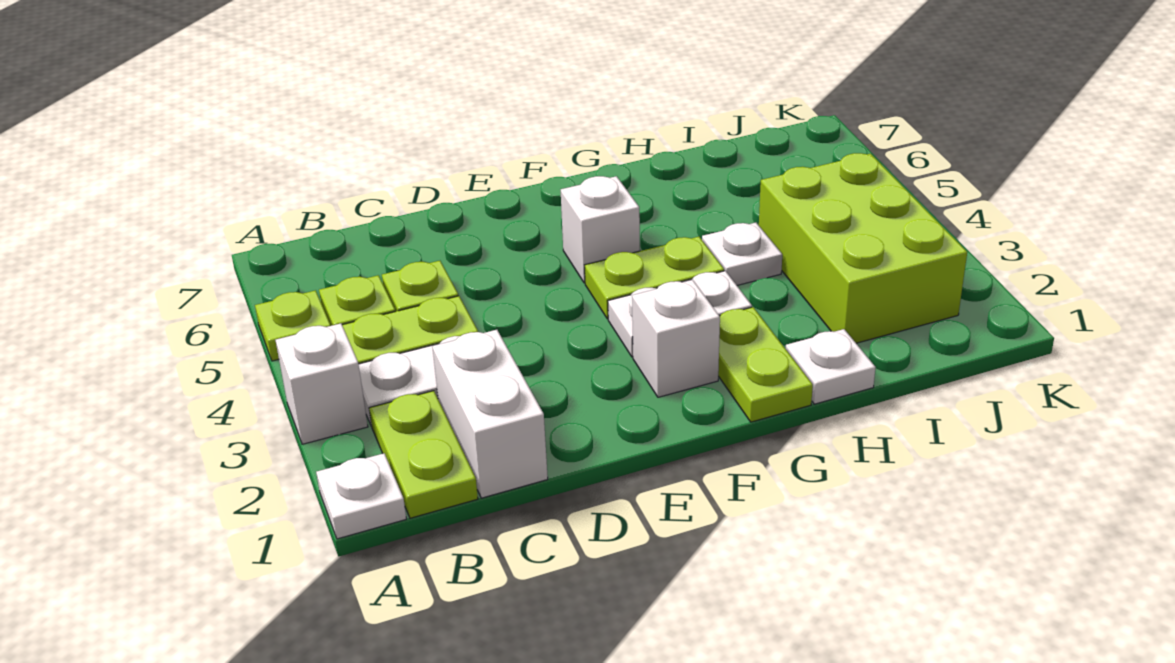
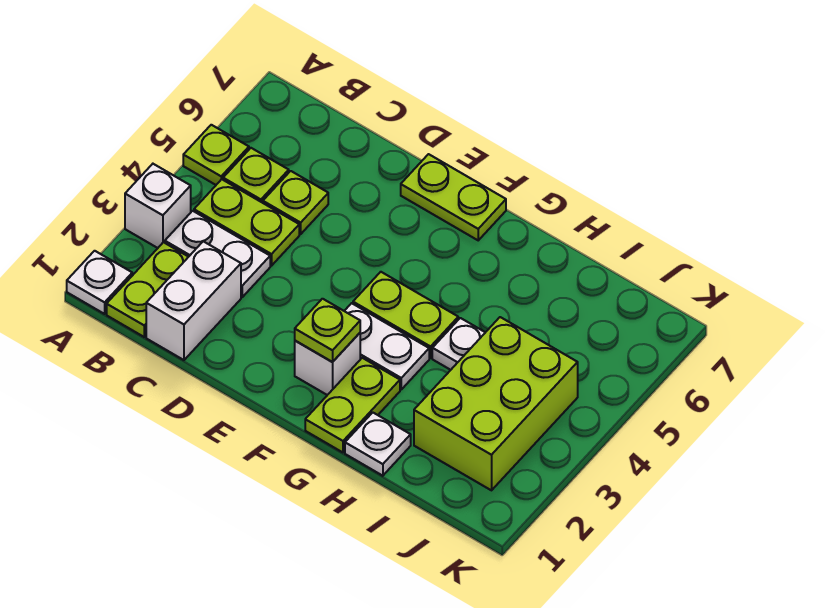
none -> lime 1x2 plate [401,154,506,240]
none -> lime 1x1 plate [295,299,360,362]
white 1x1 brick [561,176,640,283] -> none

